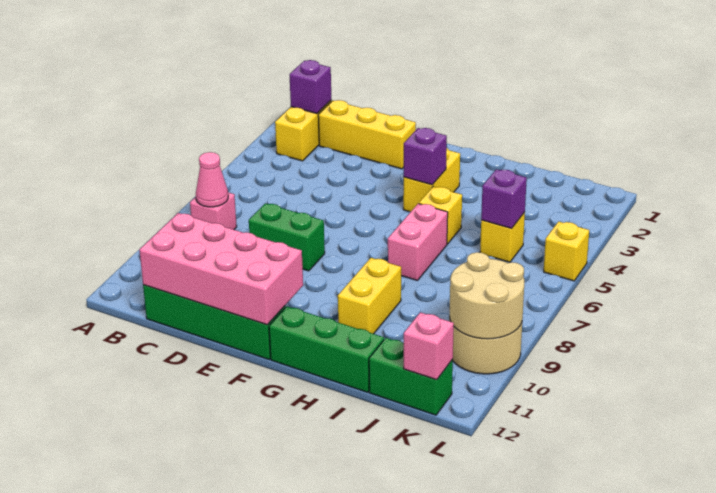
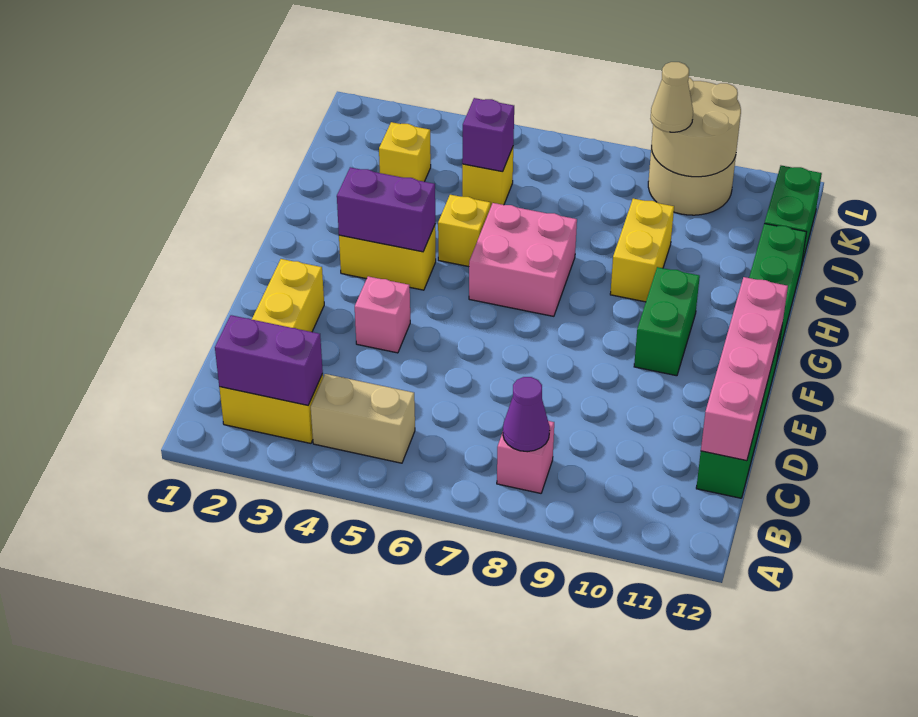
purple 1x1 brick [290,60,331,114] -> purple 1x2 brick [215,315,323,405]
none -> tan 1x2 brick [311,374,415,463]
pink 1x1 cone [196,152,228,207] -> purple 1x1 cone [503,377,550,452]
pink 2x4 brick [139,213,303,325] -> pink 1x4 brick [701,277,788,461]
green 1x2 brick [249,203,325,271] -> green 1x2 brick moved to [634,267,700,376]
purple 1x1 brick [404,128,447,185] -> purple 1x2 brick [337,167,435,252]
pink 1x2 brick [388,204,448,281] -> pink 2x2 brick [469,203,577,316]
yellow 1x2 brick [338,258,401,334] -> yellow 1x2 brick turned to [610,199,674,302]
none -> tan 1x1 cone [650,62,693,132]
pink 1x1 brick [404,312,454,380] -> pink 1x1 brick moved to [355,276,410,353]
yellow 1x1 brick [544,221,589,281] -> yellow 1x1 brick moved to [379,122,431,182]

